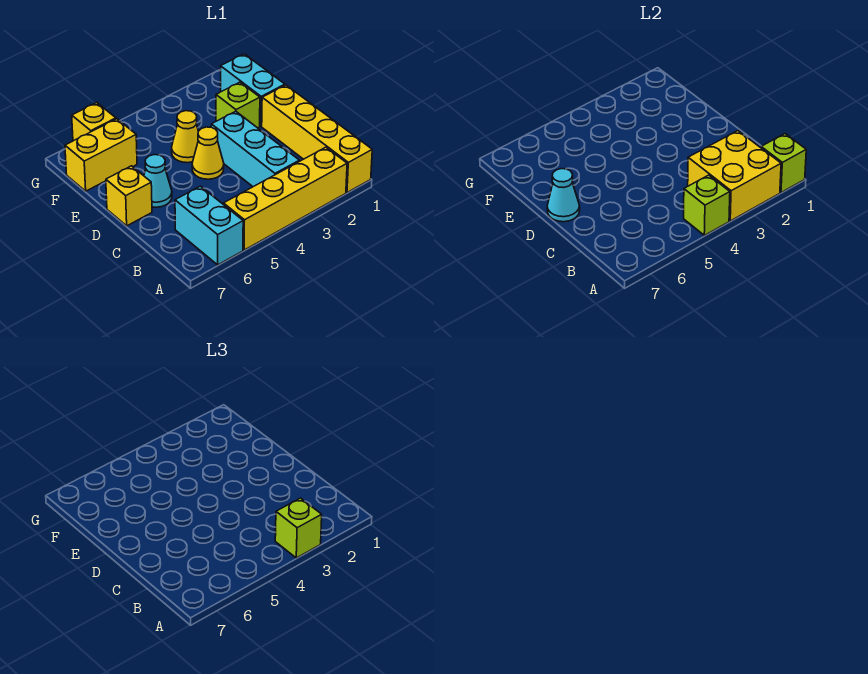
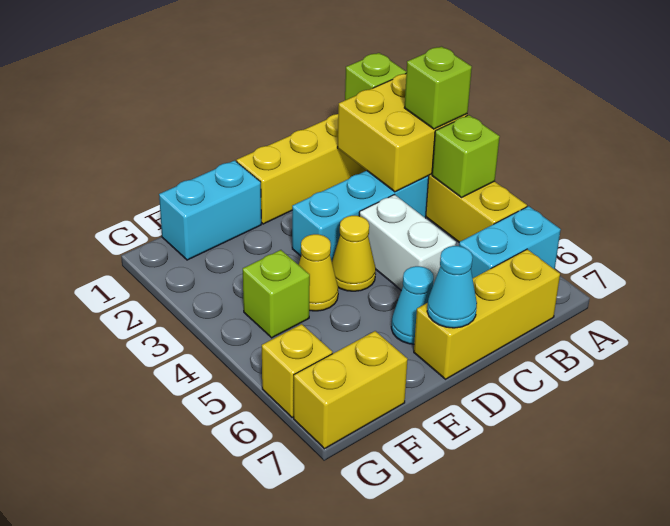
none -> white 1x2 brick [359,195,456,290]
yellow 1x1 brick [106,166,152,226] -> yellow 1x3 brick [414,249,560,379]
lime 1x1 brick [216,82,260,128] -> lime 1x1 brick moved to [243,250,310,338]
yellow 1x2 brick [65,119,137,191] -> yellow 1x2 brick turned to [294,331,408,449]

